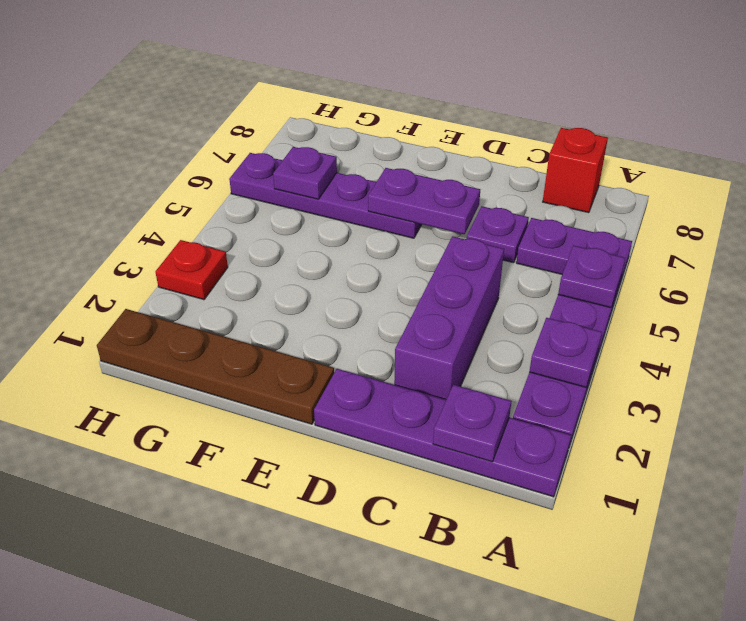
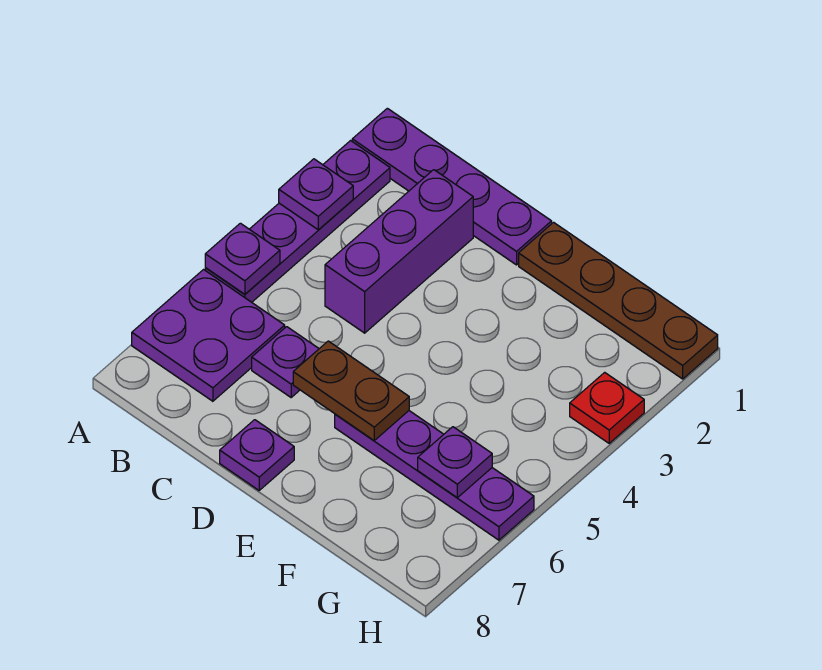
purple 1x2 plate [516,218,632,283] -> purple 2x2 plate [132,270,285,401]
purple 1x1 plate [433,385,512,462] -> purple 1x1 plate moved to [220,420,294,490]
red 1x1 brick [543,128,608,213] -> none
purple 1x2 plate [368,168,480,234] -> brown 1x2 plate [293,341,409,440]

